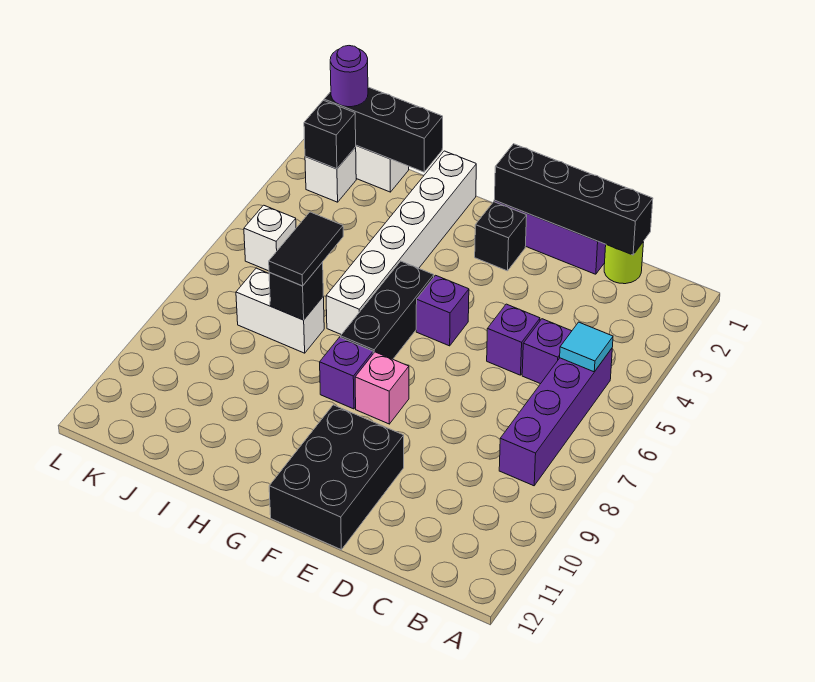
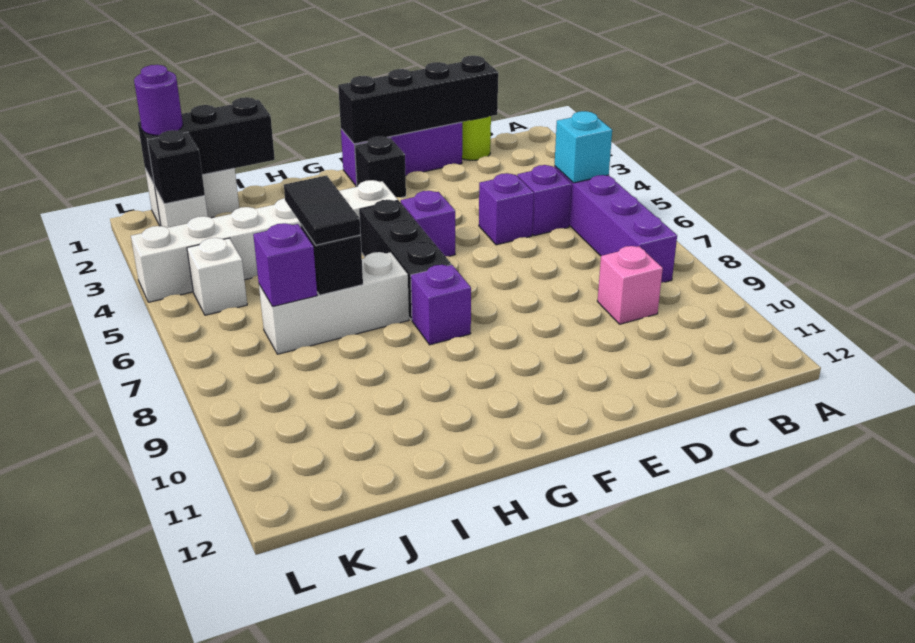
cyan 1x1 tile [560,322,613,372] -> cyan 1x1 brick [555,111,612,183]
black 2x3 brick [269,405,404,550] -> none
pink 1x1 brick [355,352,409,424] -> pink 1x1 brick moved to [597,246,663,324]
white 1x6 brick [326,151,476,335] -> white 1x6 brick turned to [131,180,398,302]
white 1x2 brick [236,268,324,353] -> white 1x3 brick [259,252,409,354]
none -> purple 1x1 brick [253,223,317,307]

